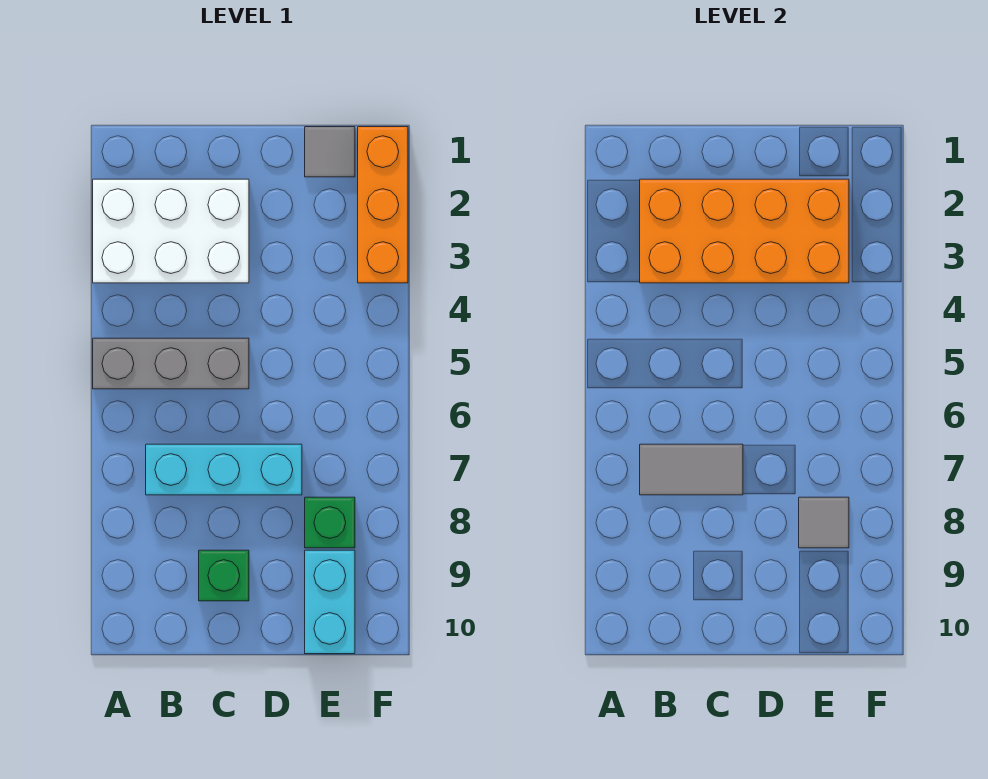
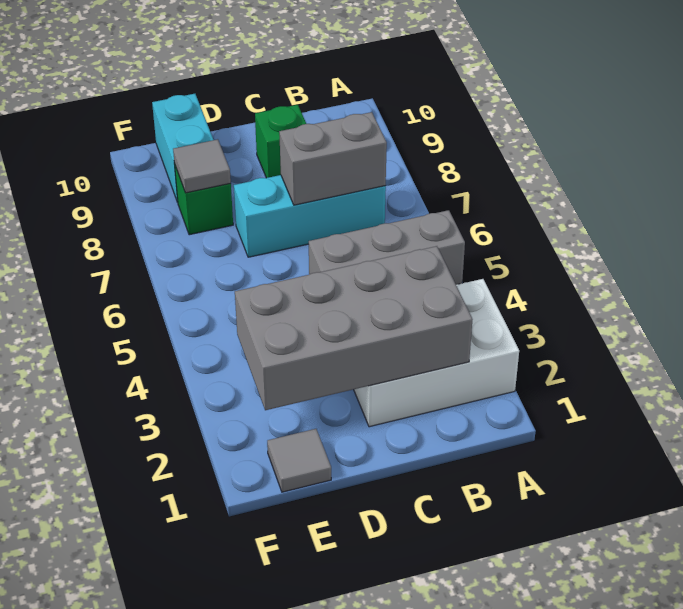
orange 2x4 brick [640,179,849,283] -> grey 2x4 brick [235,246,473,410]
grey 1x2 tile [640,444,743,495] -> grey 1x2 brick [279,112,387,205]
orange 1x3 brick [358,127,408,283] -> none

